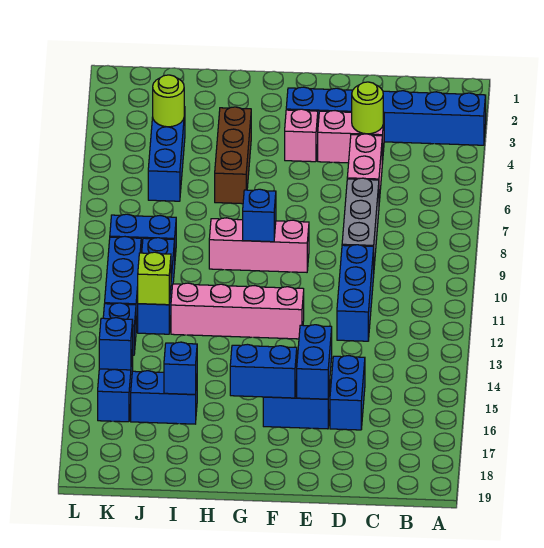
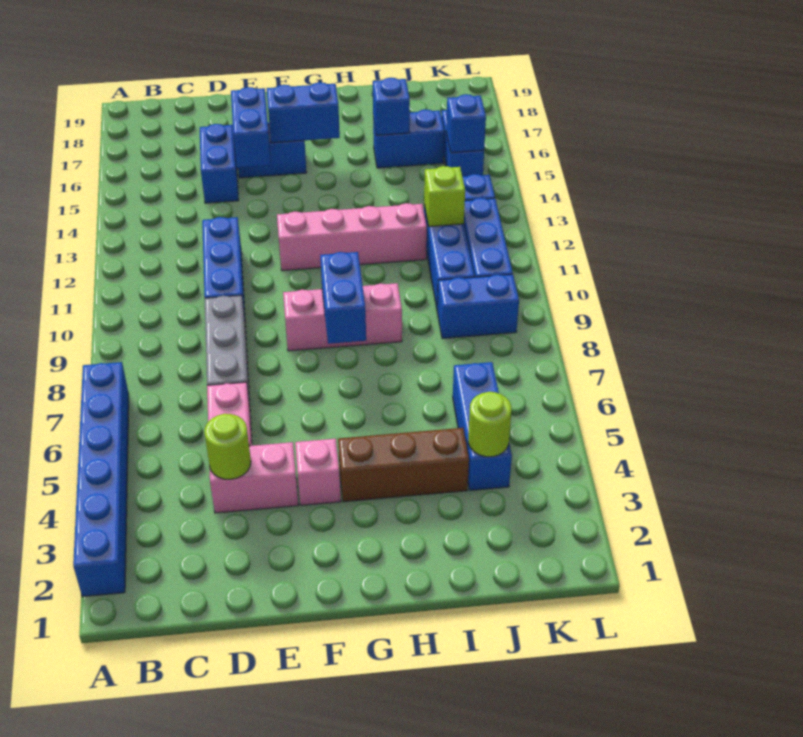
blue 1x6 brick [286,87,486,145] -> blue 1x6 brick turned to [73,362,129,597]
blue 1x1 brick [243,189,276,242] -> blue 1x2 brick [320,252,366,344]
brown 1x3 brick [215,107,251,204] -> brown 1x3 brick turned to [338,428,469,502]

